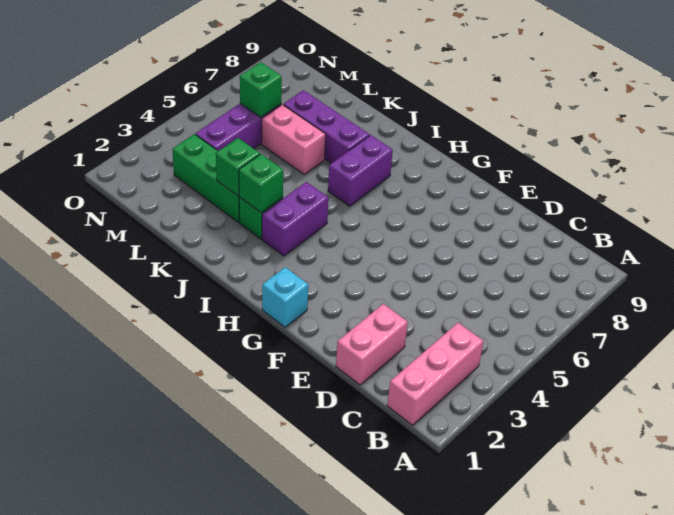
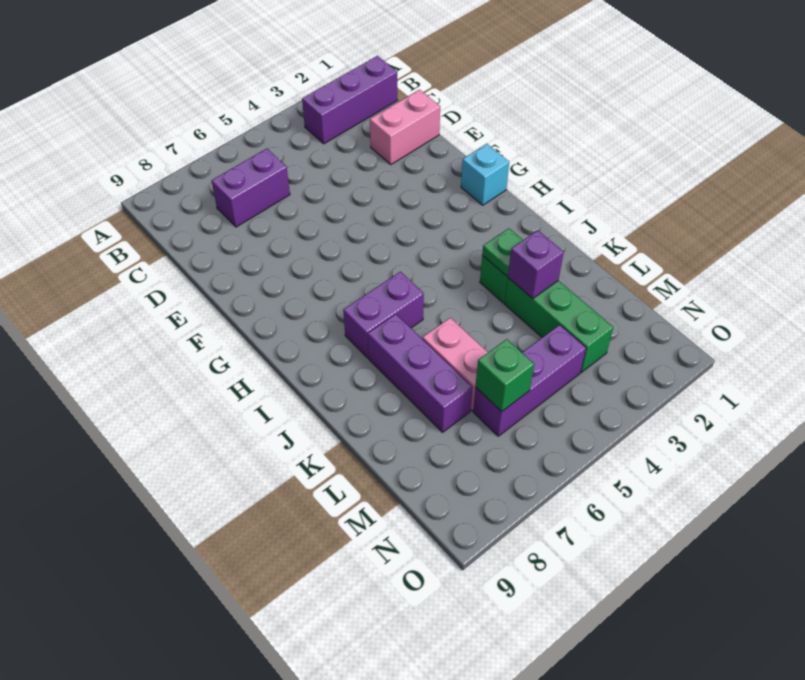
pink 1x3 brick [387,323,483,425] -> purple 1x3 brick [302,56,397,144]
purple 1x2 brick [262,182,329,256] -> purple 1x2 brick moved to [212,149,290,227]
green 1x1 brick [239,154,283,213] -> green 1x1 plate [482,228,523,276]
green 1x1 brick [216,138,260,196] -> purple 1x1 brick [508,230,564,299]

